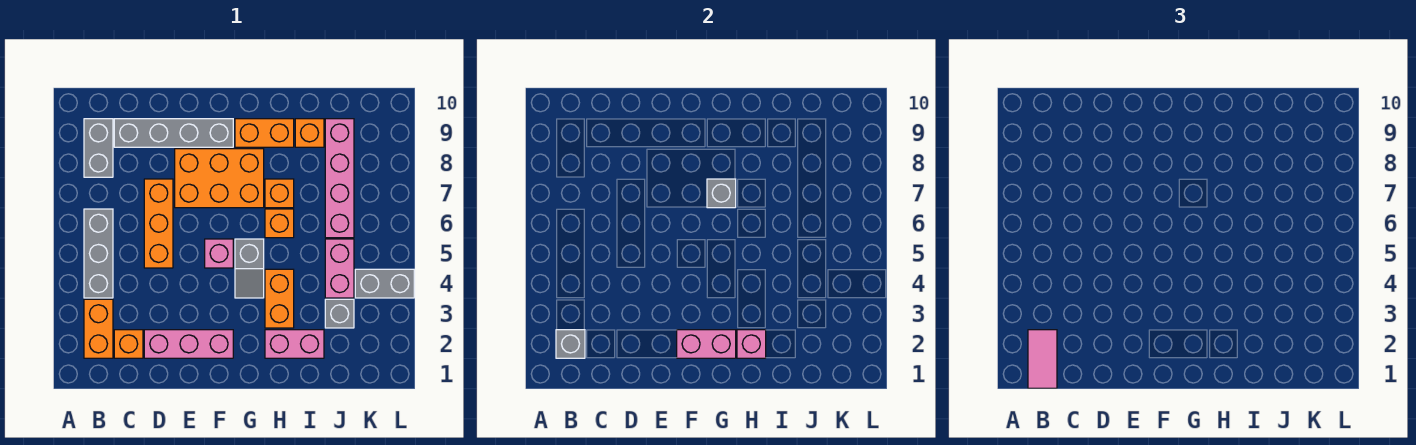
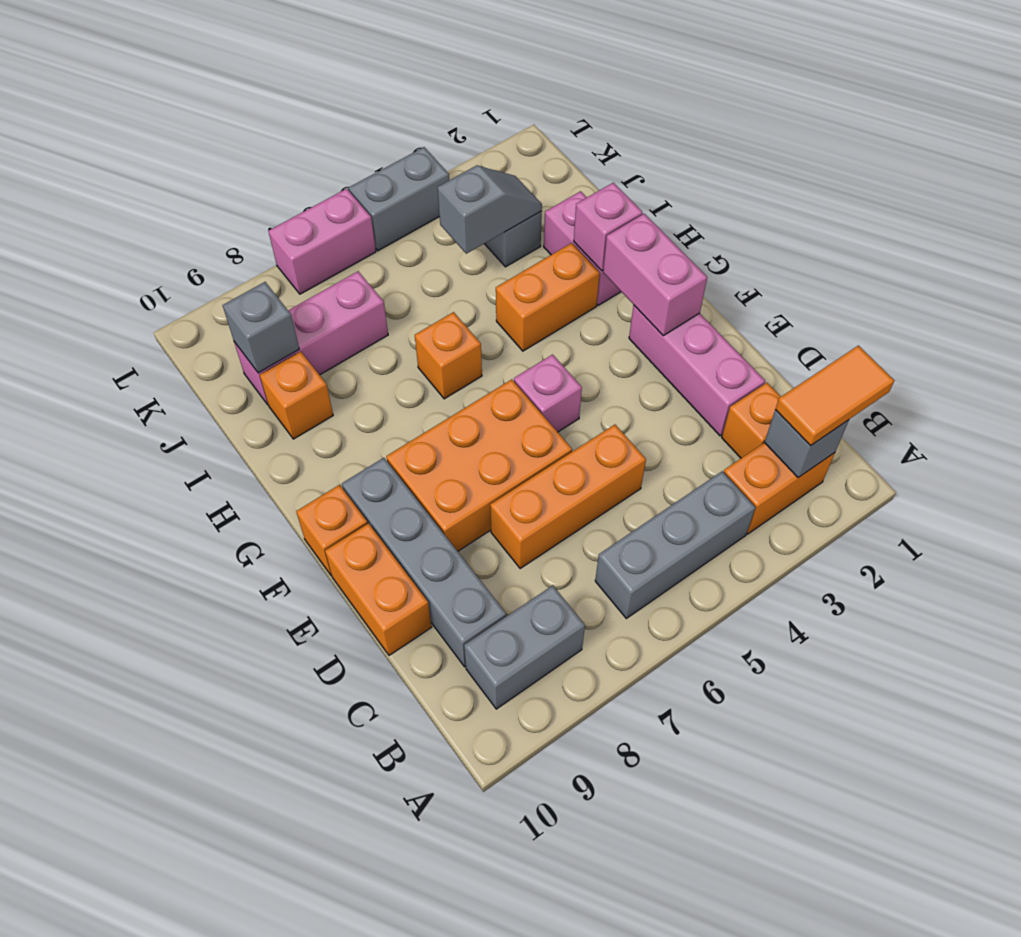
pink 1x2 tile [1028,330,1057,388] -> orange 1x2 tile [775,346,894,446]
orange 2x3 brick [175,149,264,208] -> orange 2x3 brick turned to [386,379,572,551]
grey 1x2 slope [235,239,264,298] -> grey 1x2 slope moved to [438,165,542,254]
grey 1x1 brick [707,179,736,208] -> grey 1x1 brick moved to [223,282,299,373]
orange 1x2 brick [235,119,294,147] -> orange 1x2 brick moved to [325,523,432,655]
orange 1x1 brick [265,179,294,208] -> orange 1x1 brick moved to [296,485,368,576]
pink 1x2 brick [325,239,354,298] -> pink 1x2 brick moved to [268,189,376,294]
pink 1x4 brick [325,119,354,238] -> pink 1x3 brick [234,271,388,405]
grey 1x2 brick [355,269,414,298] -> grey 1x2 brick turned to [349,147,449,251]

